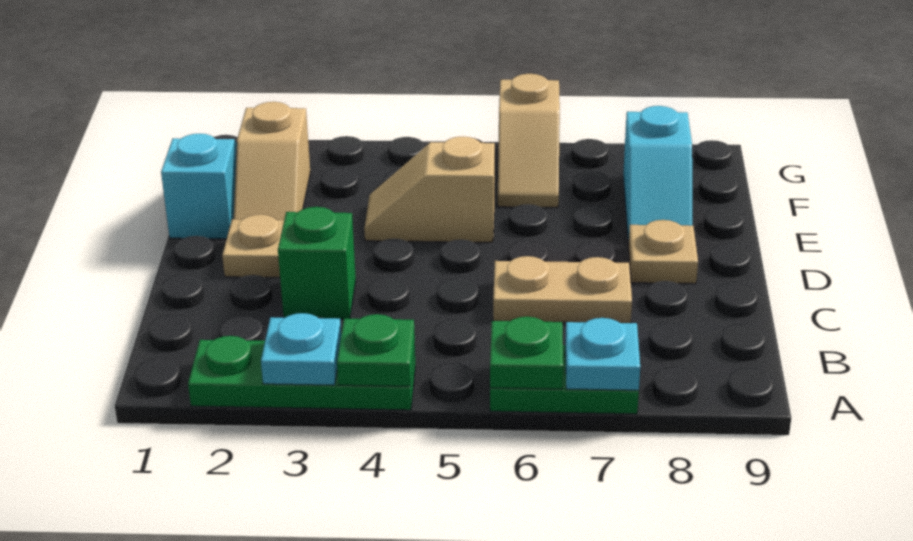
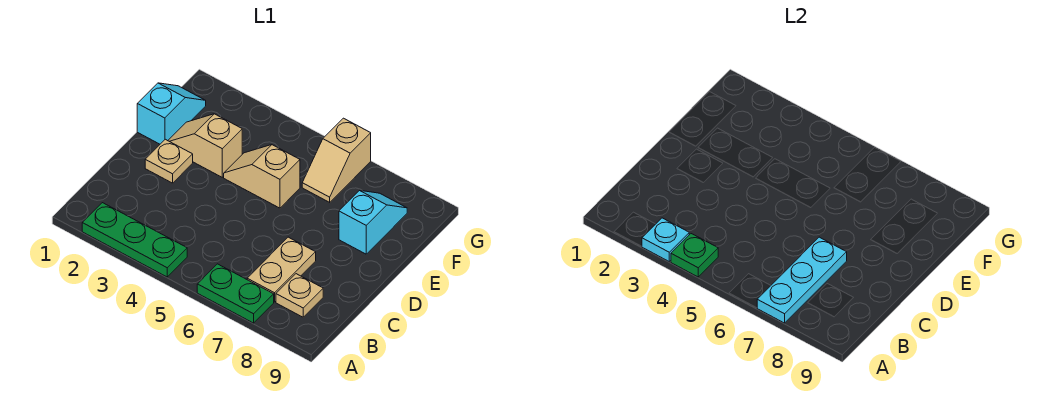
green 1x1 plate [490,317,563,389] -> none
cyan 1x1 plate [565,318,640,390] -> cyan 1x3 plate [757,237,847,323]
green 1x1 brick [278,207,356,319] -> none
tan 1x2 plate [493,256,632,323] -> tan 1x2 plate turned to [247,237,316,302]
tan 1x1 plate [628,220,698,284] -> tan 1x1 plate moved to [276,274,323,317]
tan 1x2 slope [234,102,310,220] -> tan 1x2 slope turned to [168,114,242,177]
cyan 1x2 slope [623,106,692,244] -> cyan 1x2 slope turned to [339,190,407,254]

